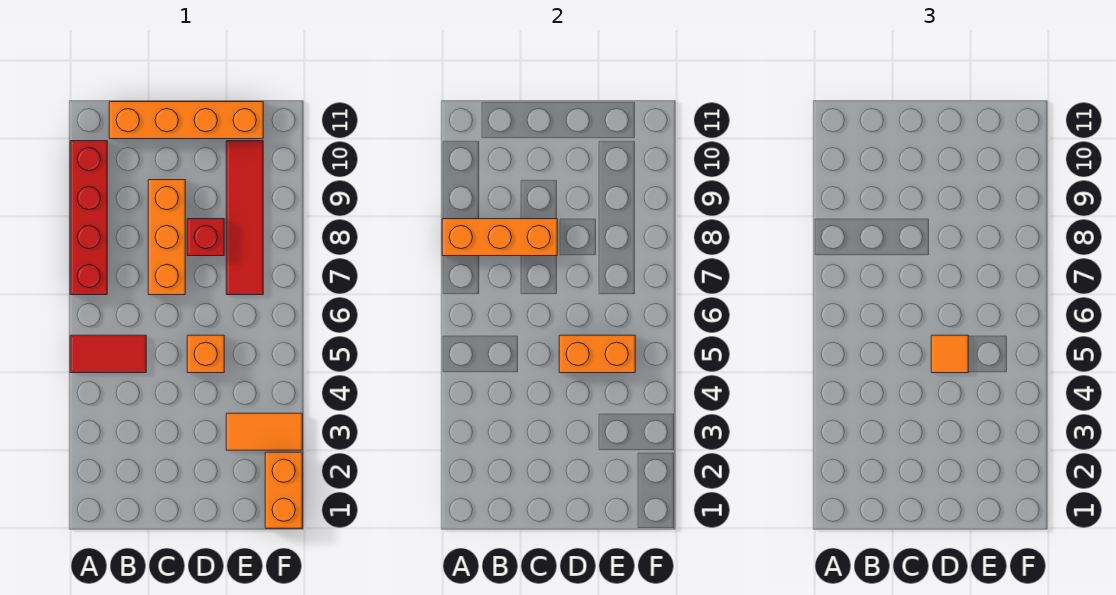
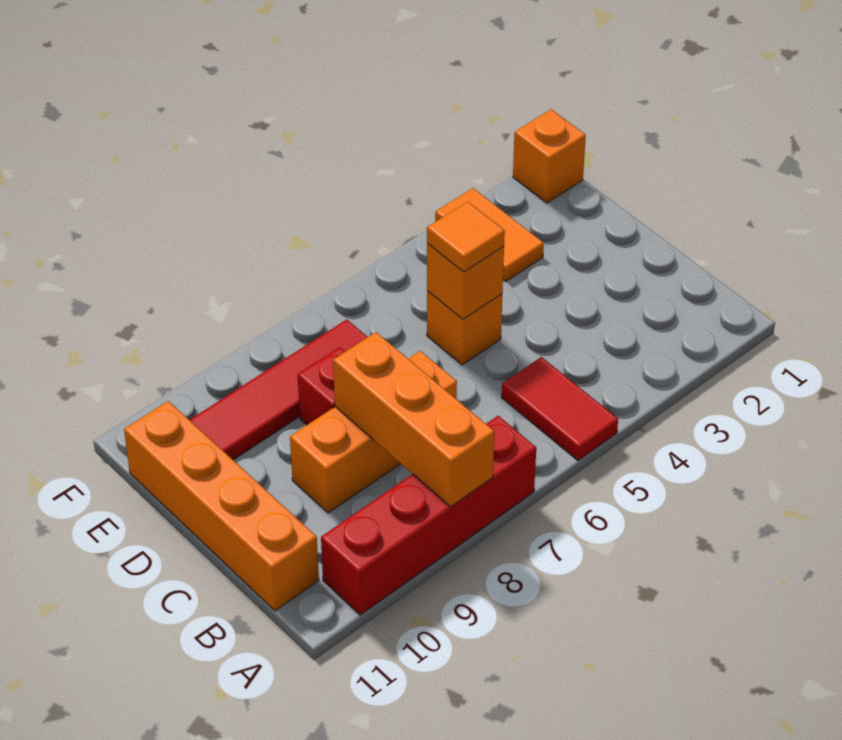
orange 1x2 brick [559,335,635,373] -> orange 1x1 brick [427,243,504,319]
orange 1x2 brick [265,452,302,528] -> orange 1x1 brick [513,109,586,203]

